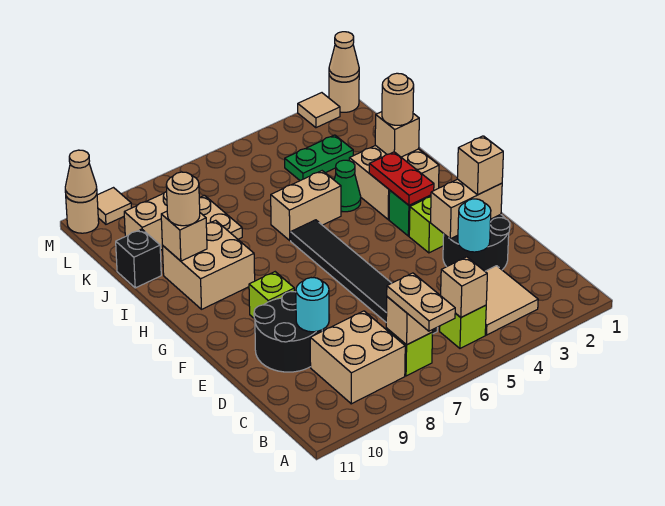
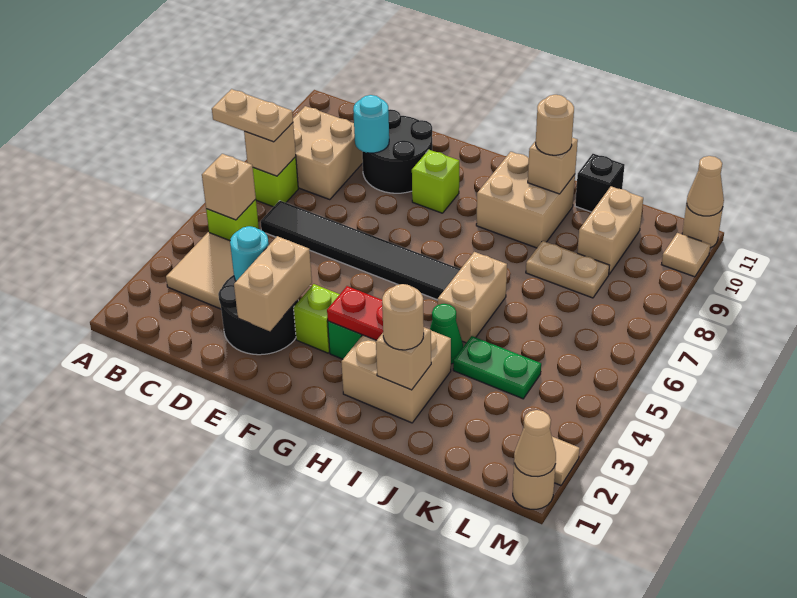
tan 1x1 brick [457,136,503,195] -> none
green 1x2 plate [285,135,353,181] -> green 1x2 plate turned to [453,336,541,399]

